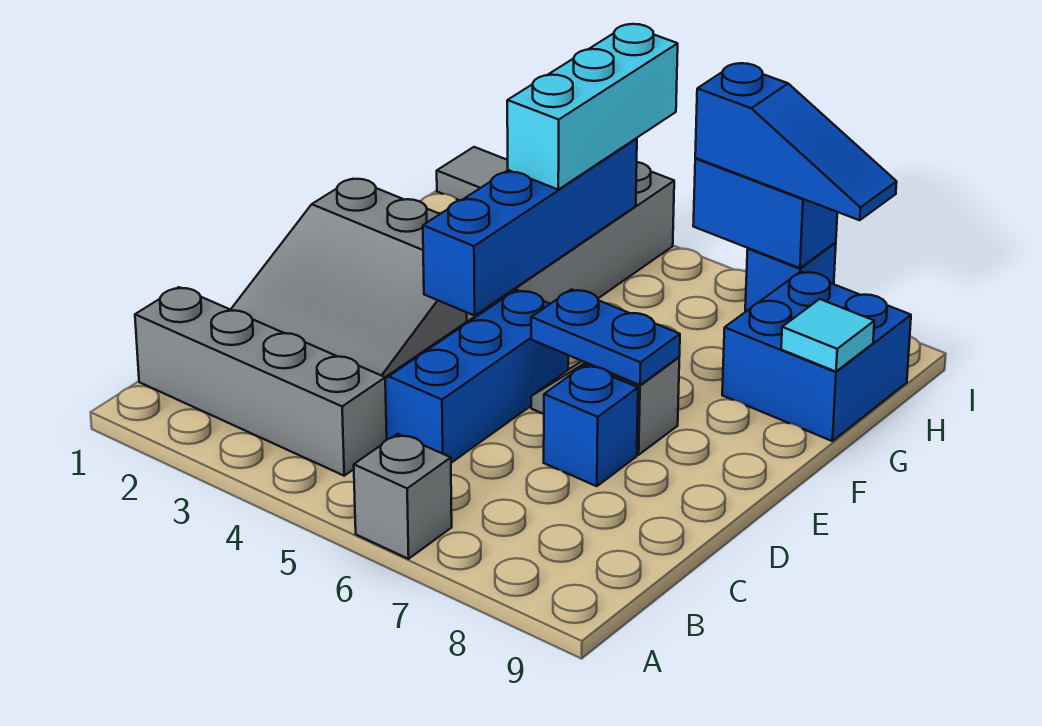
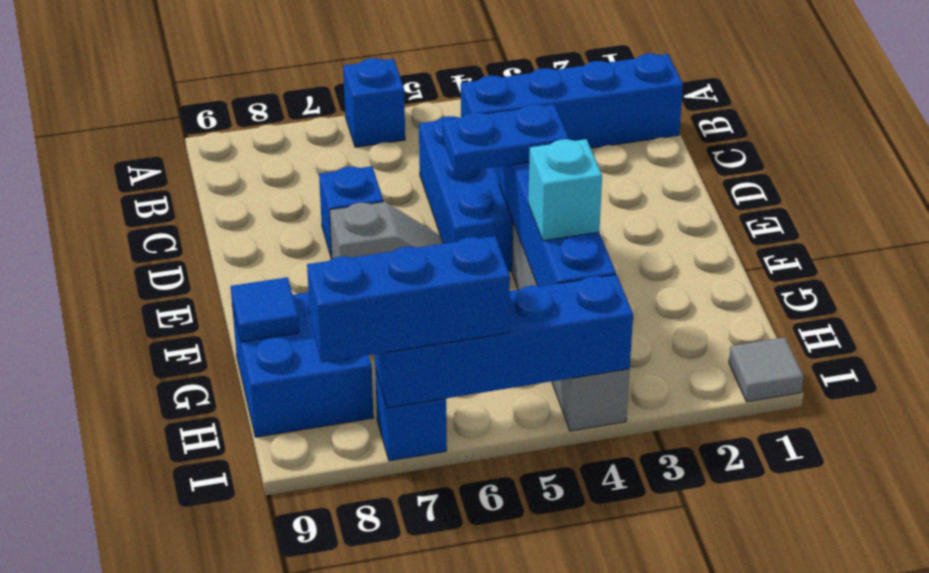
grey 1x1 brick [354,434,452,559] -> blue 1x1 brick [343,58,405,147]
grey 1x4 brick [135,287,387,476] -> blue 1x4 brick [461,54,683,148]
grey 3x3 slope [231,179,467,377] -> none
blue 1x2 plate [531,289,680,385] -> blue 1x2 plate moved to [443,104,569,173]
cyan 1x3 brick [507,24,678,189] -> cyan 1x1 brick [528,139,602,241]
cyan 1x1 tile [781,299,874,372] -> blue 1x1 tile [231,277,299,342]
blue 1x2 brick [693,158,837,268] -> blue 1x4 brick [375,275,633,408]
blue 1x3 slope [695,63,897,220] -> blue 1x3 brick [307,236,510,362]

